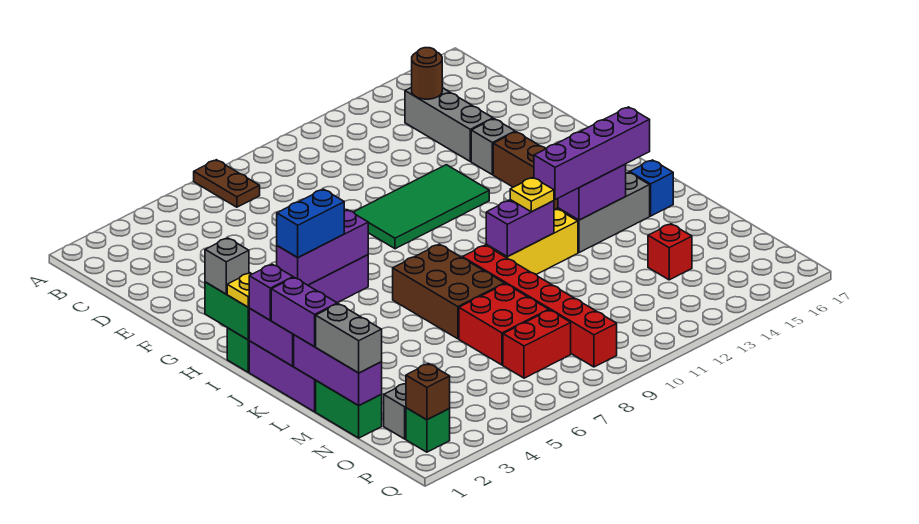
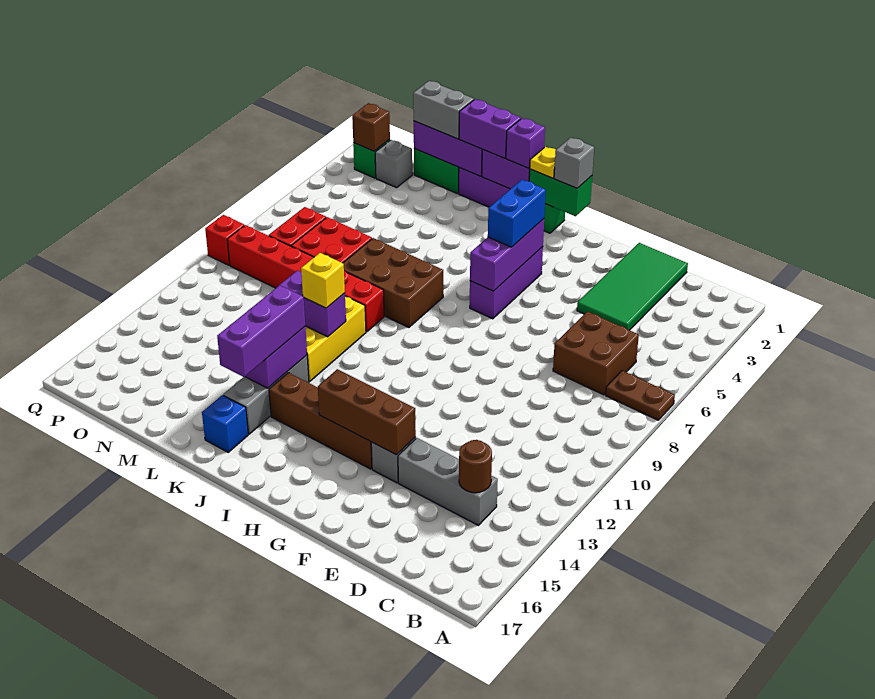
none -> brown 2x2 brick [553,312,639,395]
green 2x4 tile [354,165,489,249] -> green 2x4 tile moved to [577,243,688,330]
none -> brown 1x3 brick [318,369,416,455]
purple 1x2 brick [486,200,554,257] -> purple 1x2 brick turned to [280,271,346,337]
yellow 1x1 plate [510,178,554,212] -> yellow 1x1 brick [301,253,345,308]
purple 1x4 brick [534,107,650,200] -> purple 1x3 brick [217,285,305,377]
red 1x1 brick [648,224,692,280] -> red 1x1 brick moved to [205,215,244,265]

